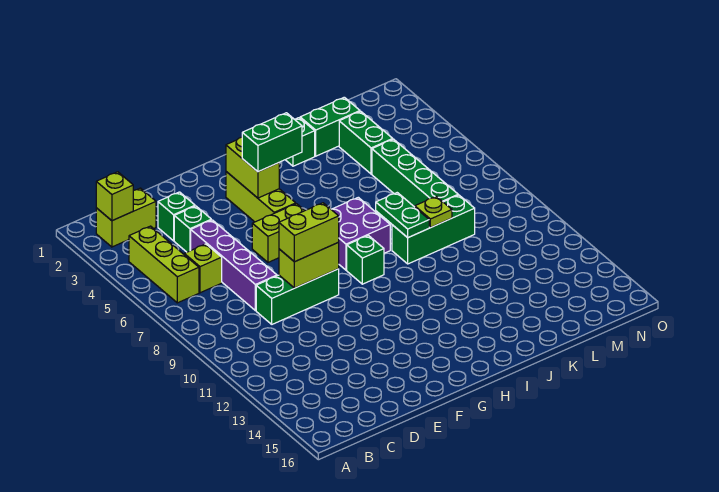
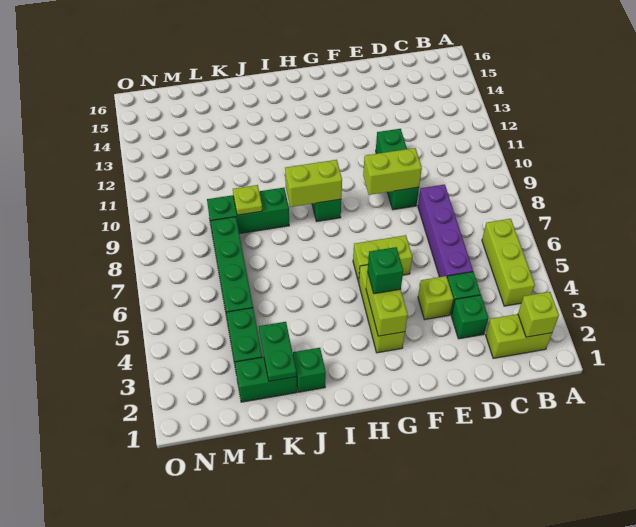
lime 1x1 brick [184,244,222,293] -> lime 1x1 brick moved to [418,276,453,320]
green 1x3 brick [256,269,339,324] -> green 1x3 brick turned to [376,129,419,210]
lime 1x2 brick [279,203,339,262] -> lime 1x2 brick moved to [285,160,342,207]
green 1x2 brick [242,113,302,172] -> green 1x1 brick [368,247,403,294]
purple 2x2 brick [331,197,390,270] -> none
green 1x2 plate [376,193,429,238] -> green 1x2 plate moved to [259,322,297,381]

